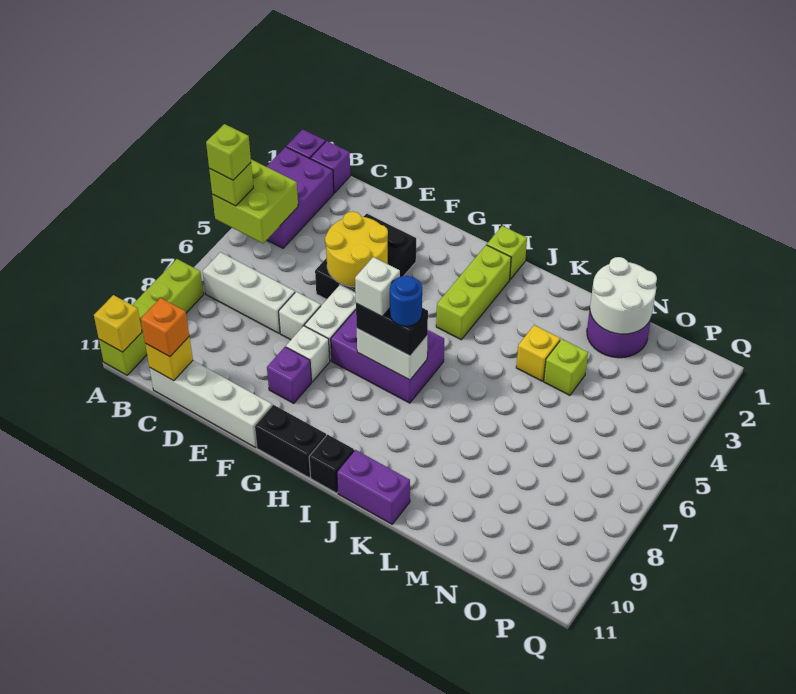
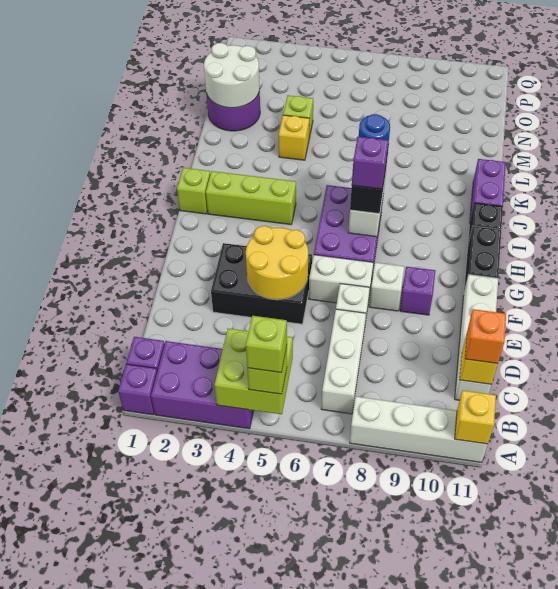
lime 1x4 brick [99,259,204,375] -> white 1x4 brick [350,397,488,462]
white 1x1 brick [355,257,400,316] -> purple 1x1 brick [352,137,388,189]

